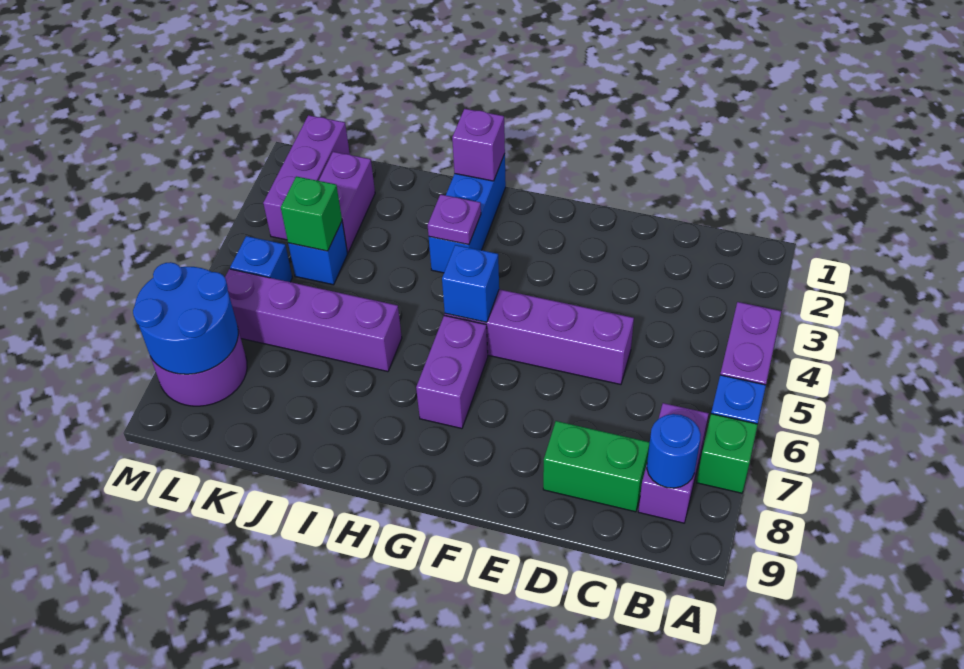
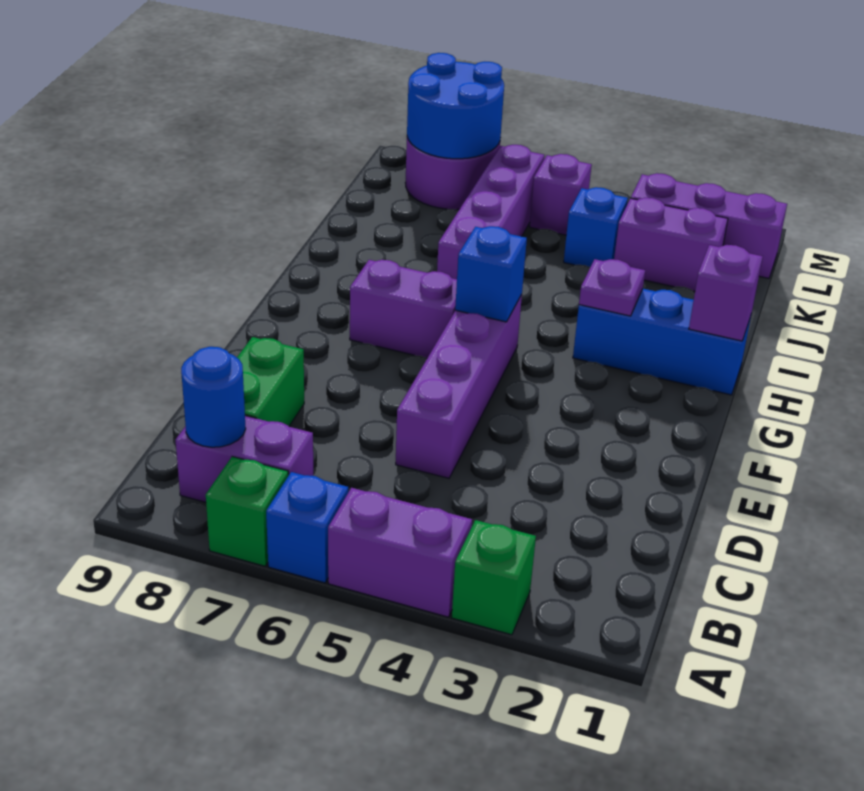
green 1x1 brick [281,176,342,251] -> green 1x1 brick moved to [452,520,536,635]
blue 1x1 brick [230,236,292,282] -> purple 1x1 brick [530,154,592,235]

